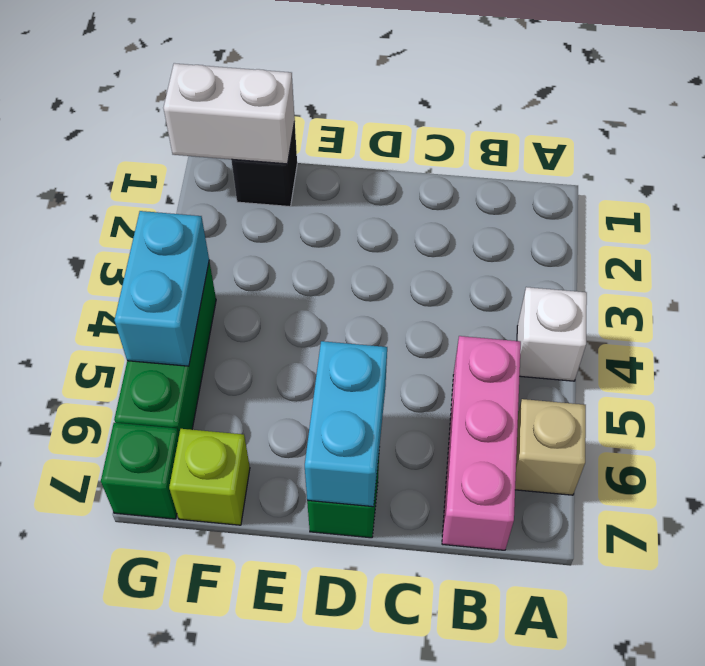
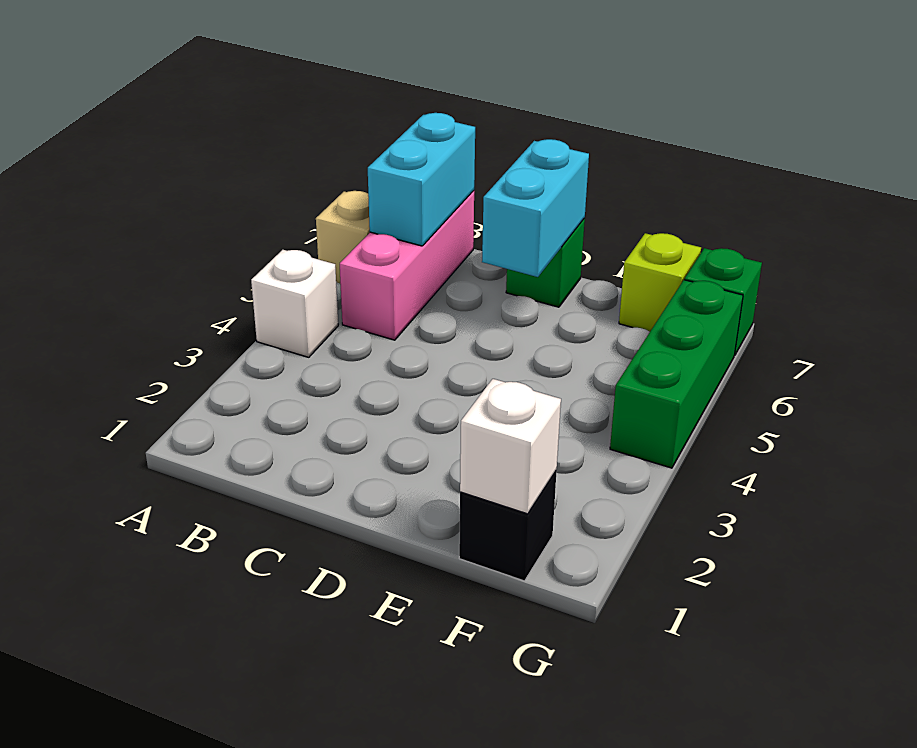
white 1x2 brick [163,63,295,164] -> white 1x1 brick [460,379,561,514]
cyan 1x2 brick [115,211,209,366] -> cyan 1x2 brick moved to [368,113,475,246]

